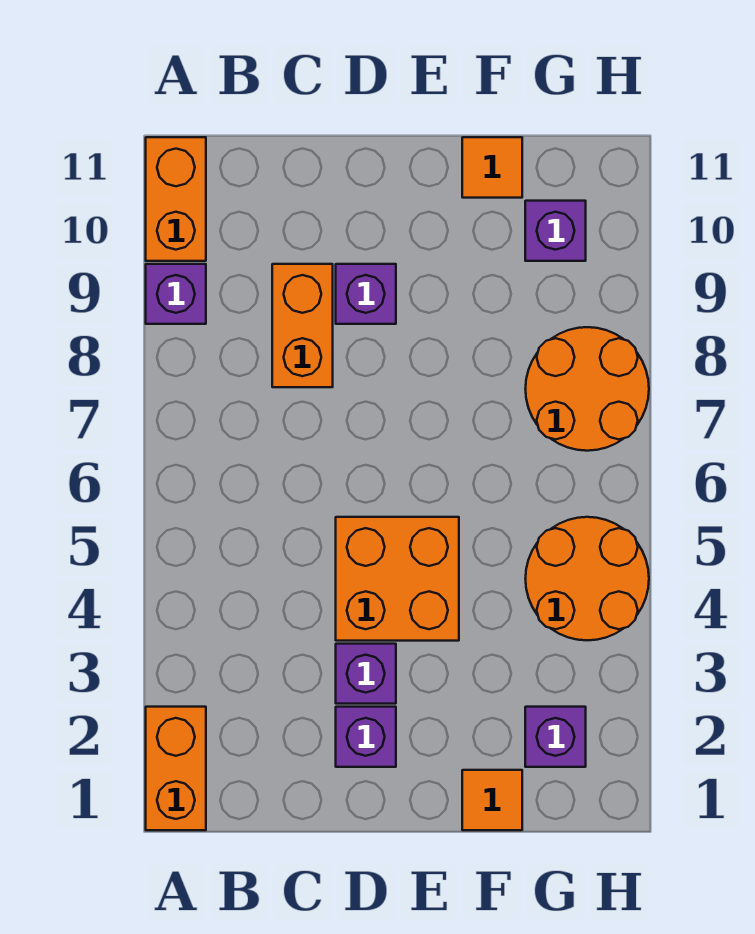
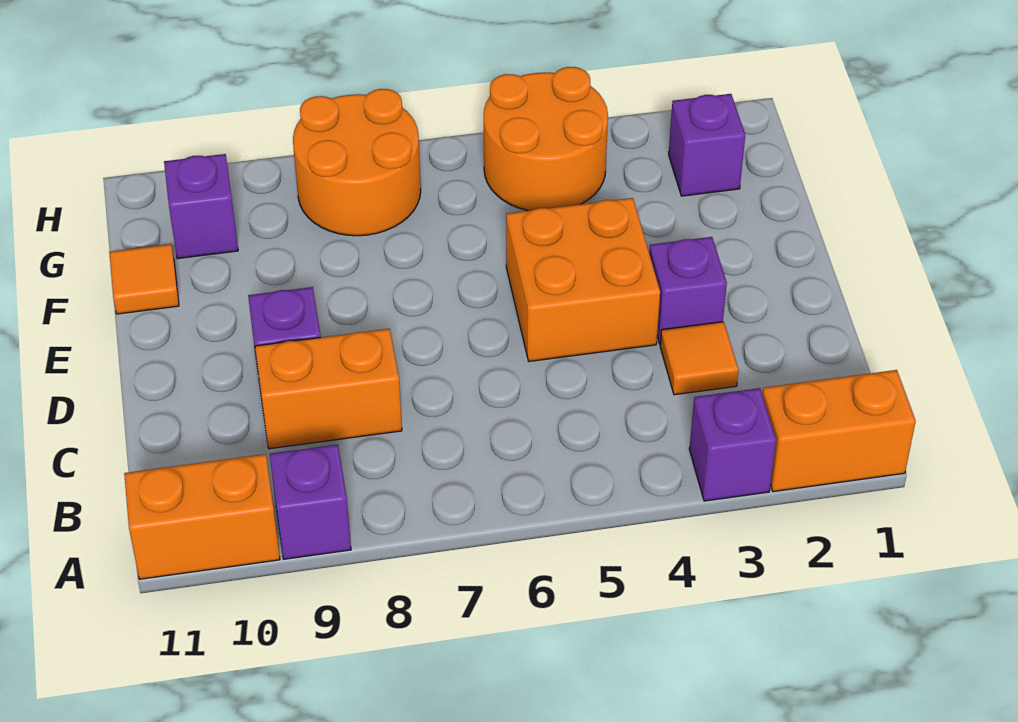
purple 1x1 brick [336,707,396,767] -> purple 1x1 brick moved to [689,388,776,501]
orange 1x1 tile [462,770,522,830] -> orange 1x1 tile moved to [660,322,739,395]

